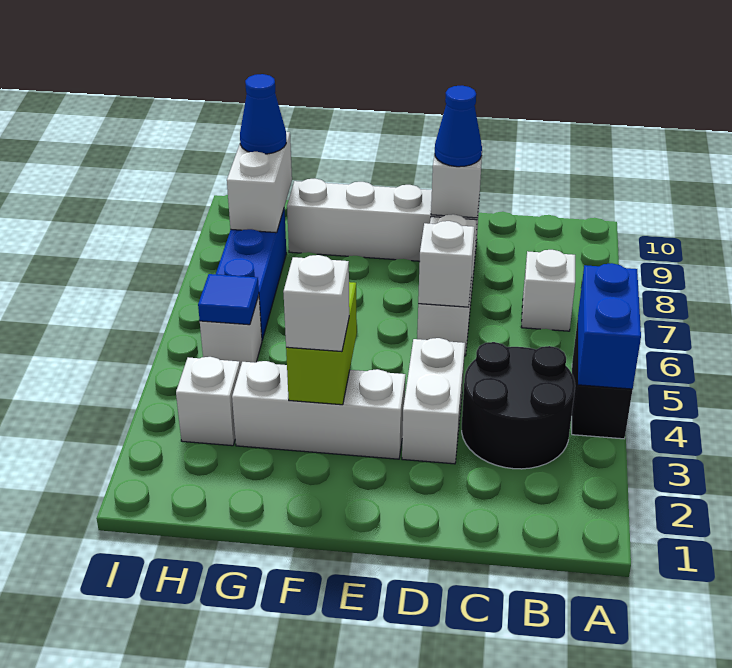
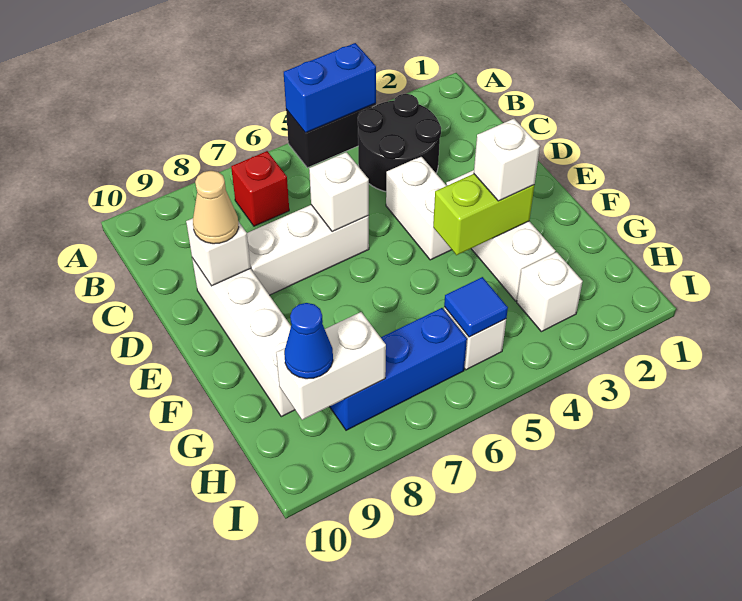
white 1x1 brick [522,250,575,331] -> red 1x1 brick [231,151,289,226]
white 1x2 brick [402,338,465,464] -> white 1x2 brick turned to [386,156,452,260]
blue 1x1 cone [435,86,482,167] -> tan 1x1 cone [193,171,239,244]

